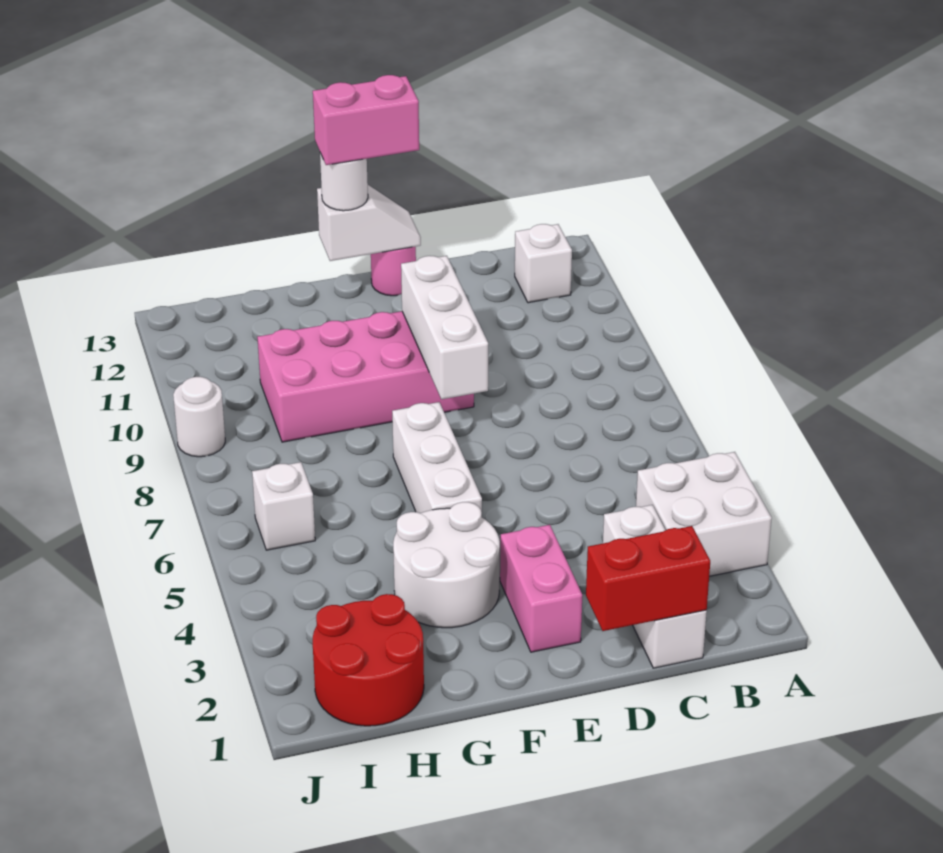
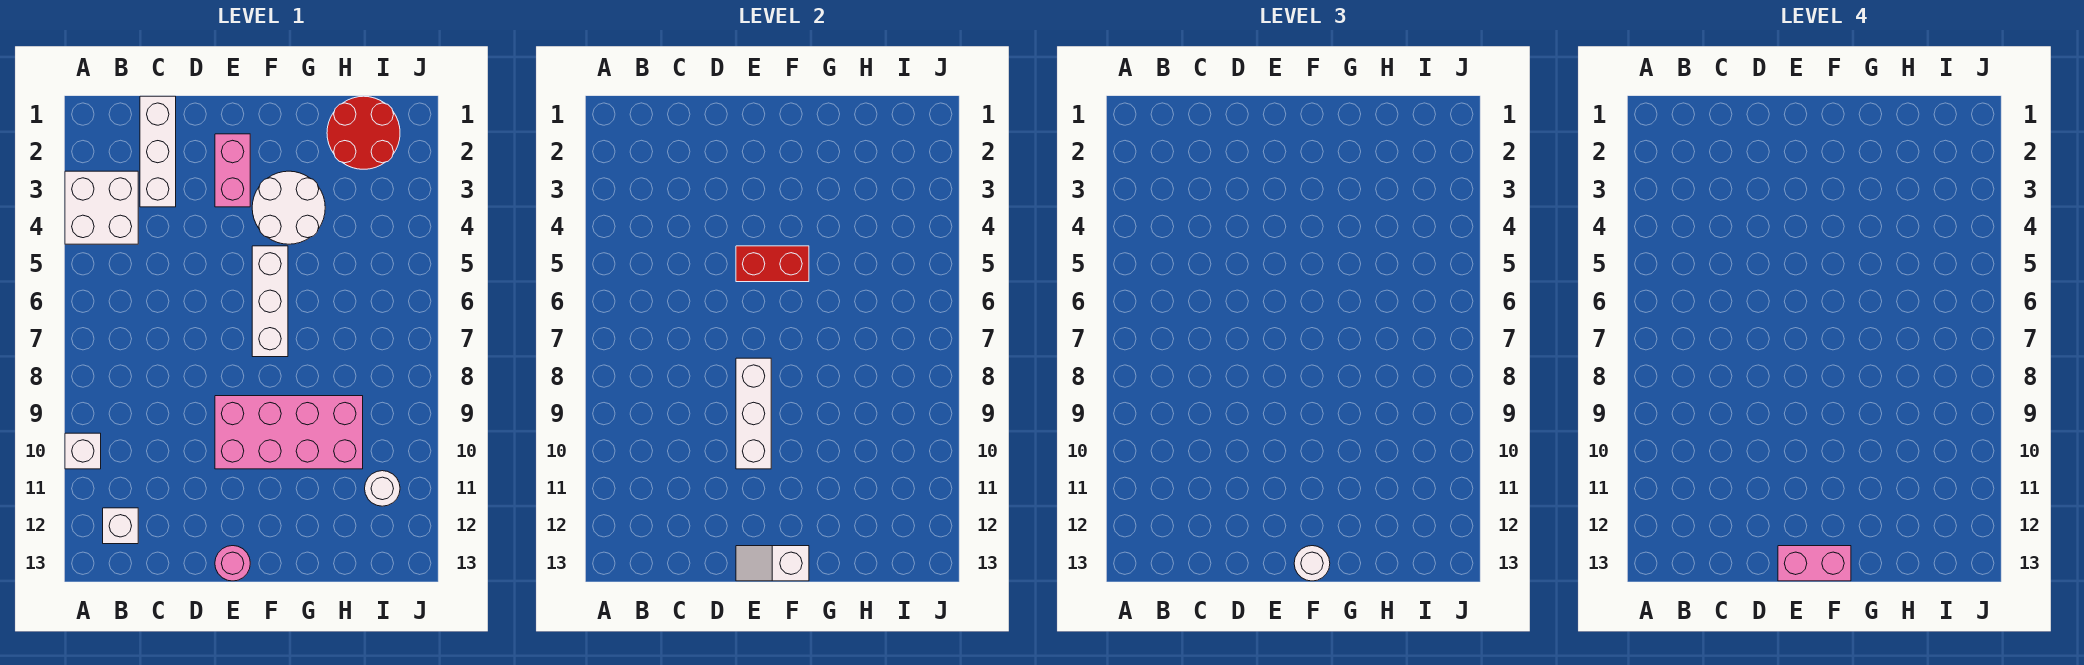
red 1x2 brick [586,526,710,631] -> red 1x2 brick moved to [736,246,809,282]
white 1x1 brick [252,462,315,550] -> white 1x1 brick moved to [65,433,101,469]
white 1x1 round brick [173,377,225,457] -> white 1x1 round brick moved to [365,471,400,506]

